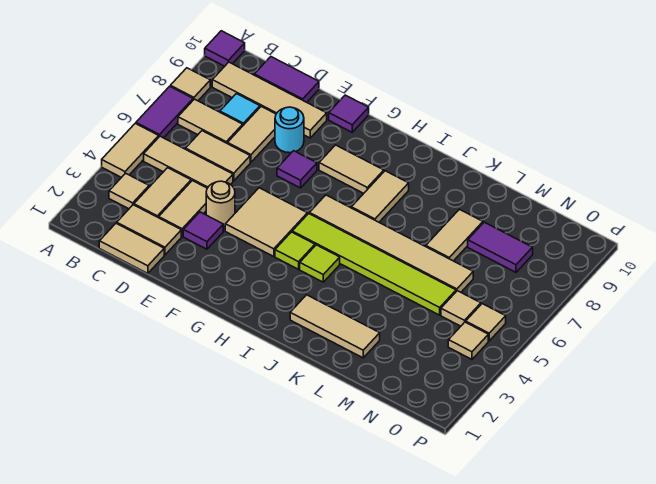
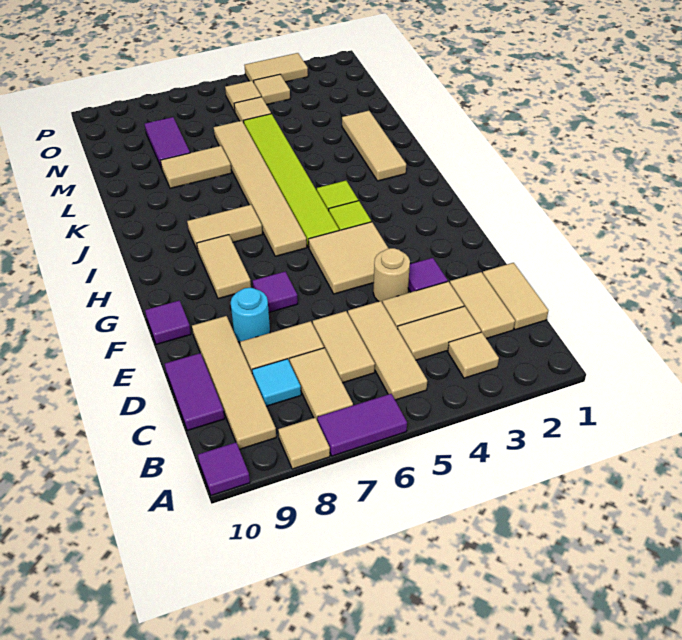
tan 1x2 tile [102,123,159,178] -> tan 1x2 tile moved to [244,53,308,82]

